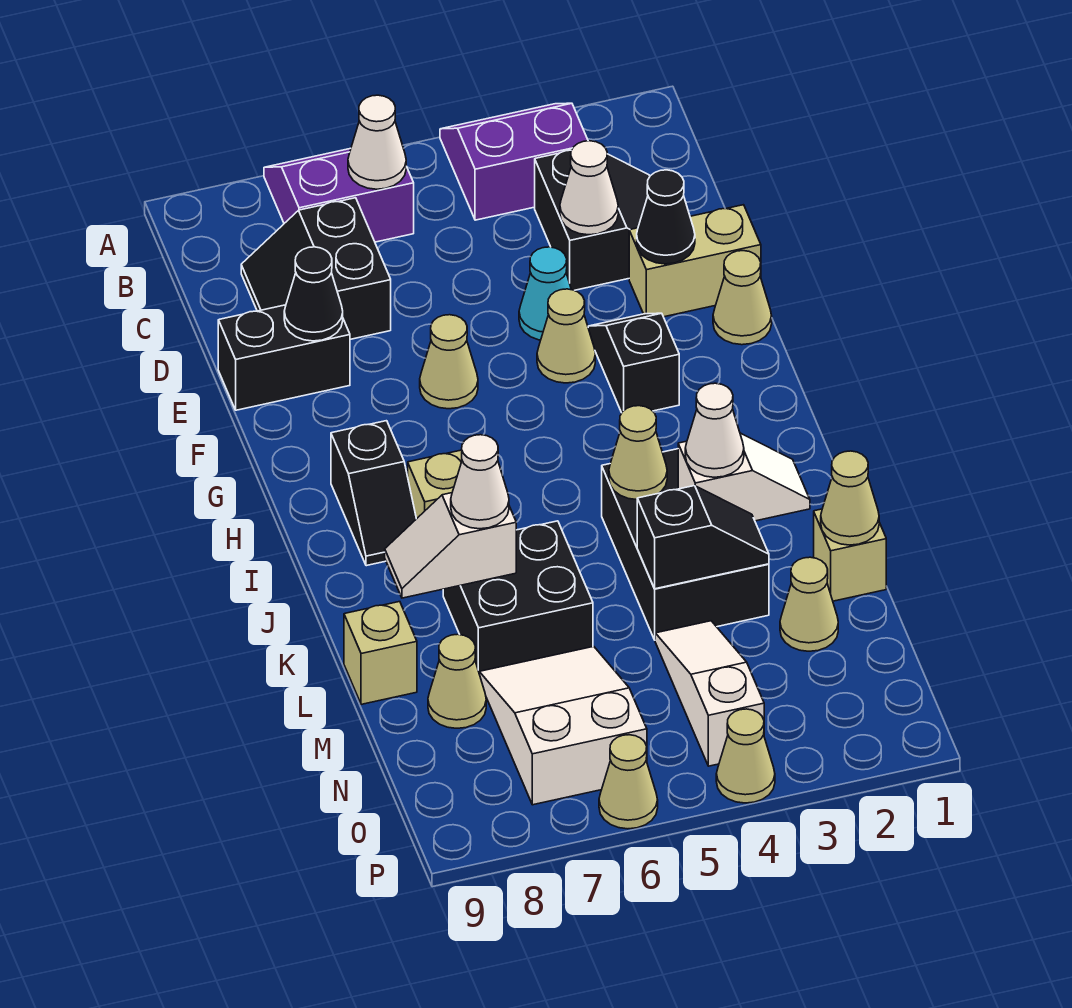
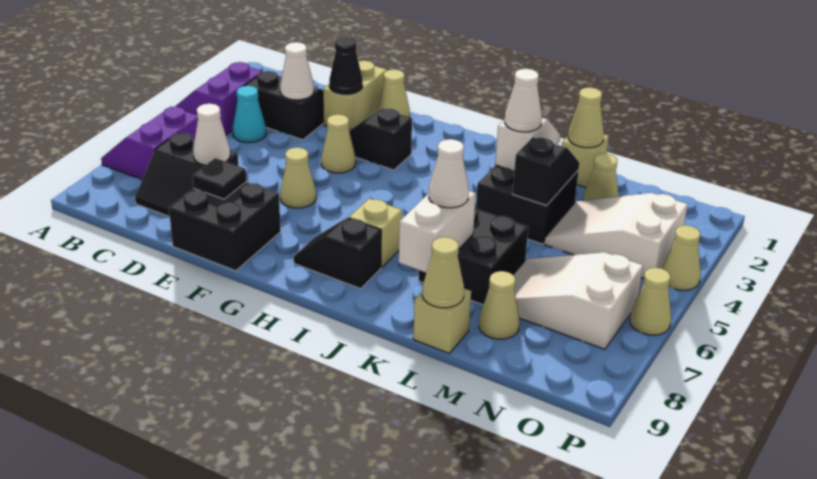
white 1x1 cone [348,95,406,189] -> white 1x1 cone moved to [193,104,230,165]
cyan 1x1 cone [519,247,571,340] -> cyan 1x1 cone moved to [233,86,266,143]
black 1x2 brick [218,305,350,410] -> black 2x2 brick [169,182,281,271]
black 1x1 cone [284,247,343,341] -> black 1x1 tile [192,158,246,199]
black 1x2 slope [331,421,416,566] -> black 1x2 slope turned to [294,218,381,289]
black 2x3 brick [602,449,769,640] -> black 2x2 brick [476,165,579,244]
tan 1x1 cone [609,406,667,500] -> tan 1x1 cone moved to [422,237,464,308]
white 1x2 slope [385,493,516,598] -> white 1x2 brick [399,191,476,273]
white 1x3 slope [655,621,764,766] -> white 2x3 slope [545,193,688,279]

